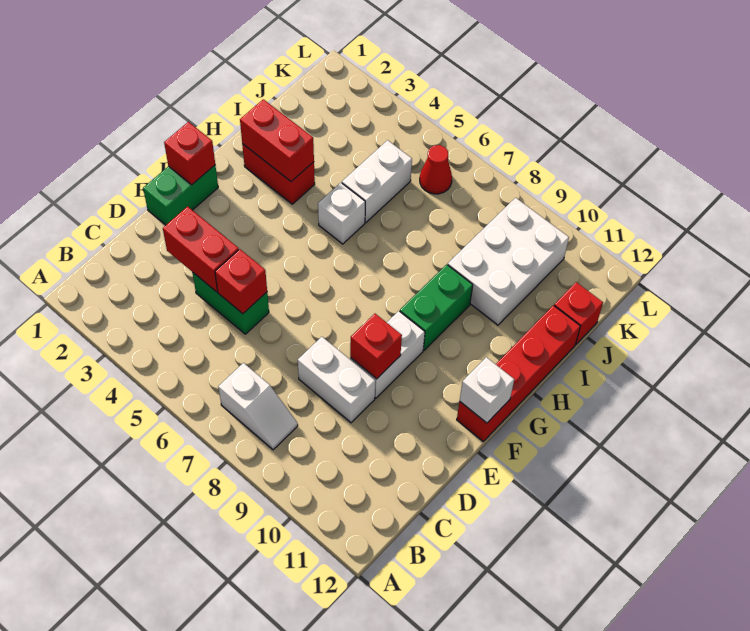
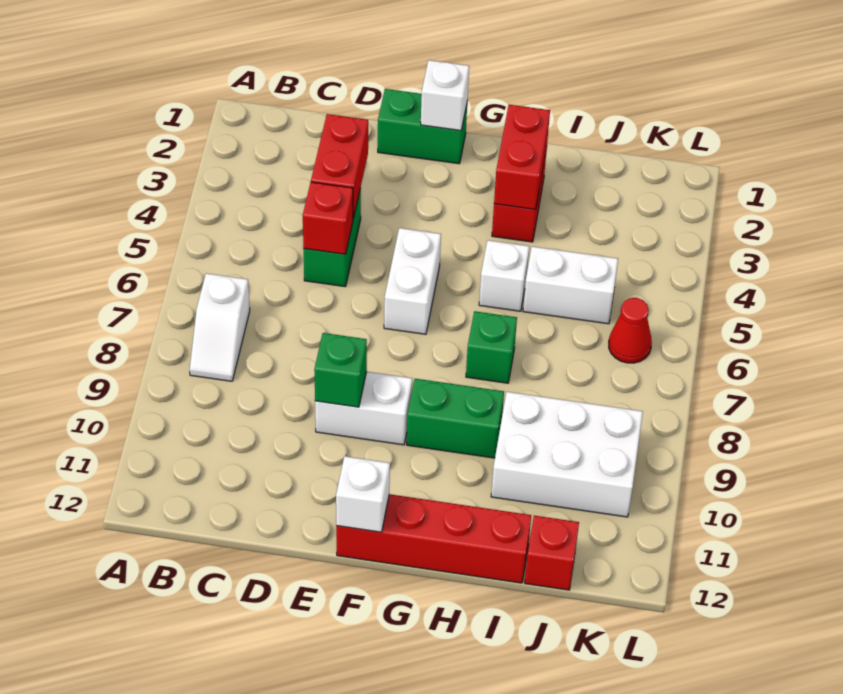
white 1x2 brick [298,337,375,423] -> white 1x2 brick moved to [384,228,441,334]
red 1x1 brick [350,314,402,379] -> green 1x1 brick [314,333,367,407]
red 1x1 brick [164,122,215,185] -> white 1x1 brick [421,60,469,131]
none -> green 1x1 brick [466,311,517,383]

